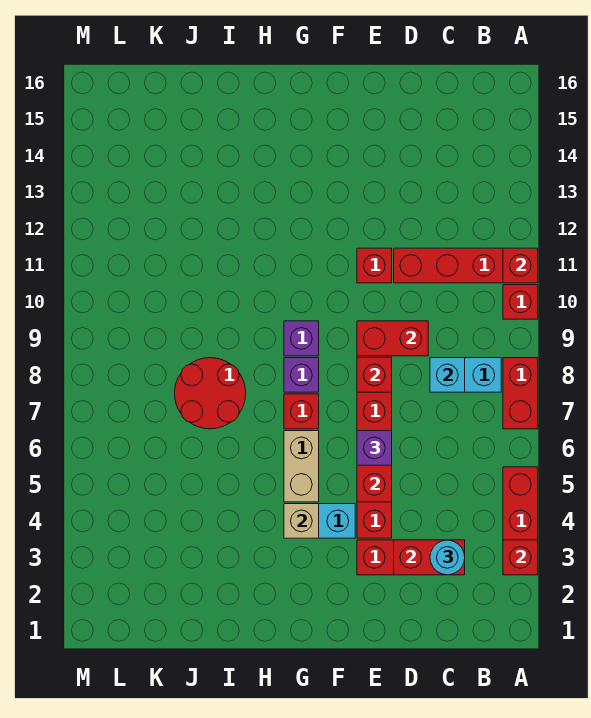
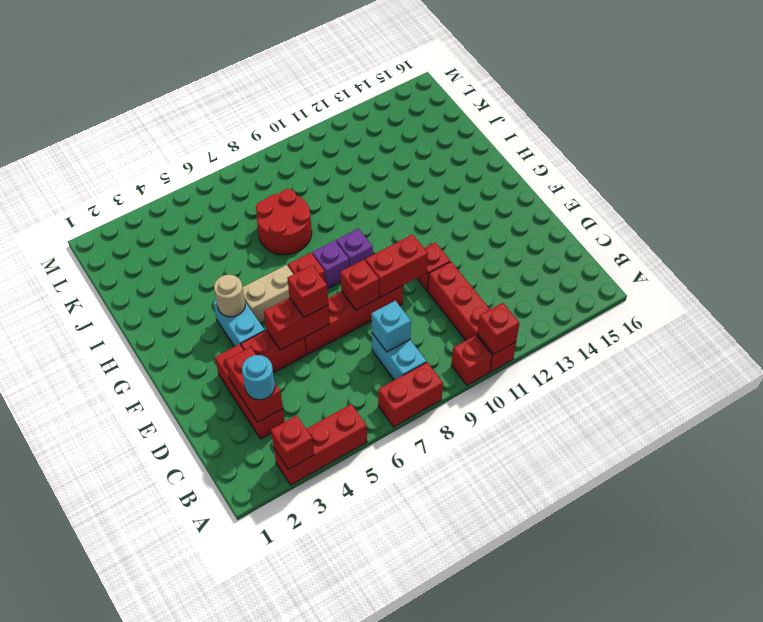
red 1x2 brick [357,321,428,356] -> red 1x2 brick turned to [365,234,428,297]
purple 1x1 brick [357,431,392,465] -> red 1x1 brick [287,265,328,317]
tan 1x1 brick [284,504,319,538] -> tan 1x1 round brick [214,275,245,317]

